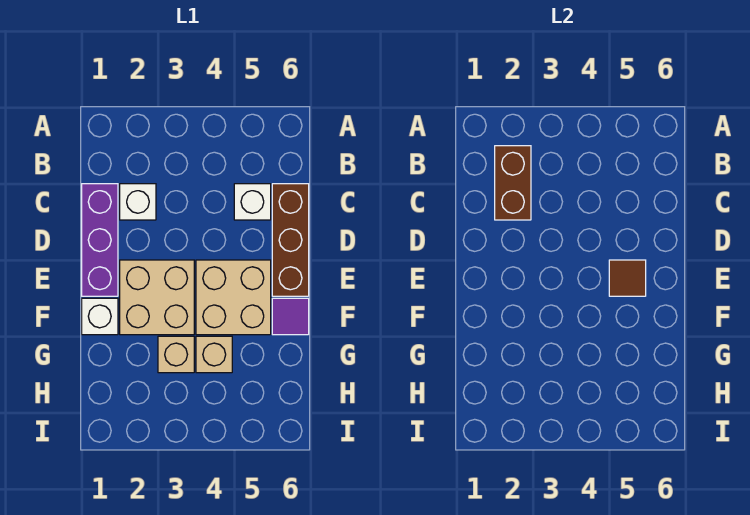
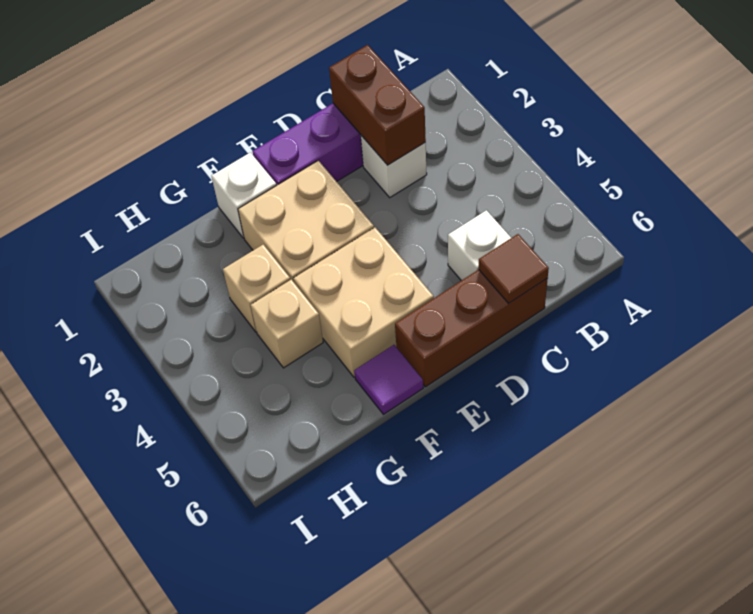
brown 1x2 brick [495,146,531,220] -> brown 1x2 brick turned to [329,45,426,165]
brown 1x1 tile [609,260,646,296] -> brown 1x1 tile moved to [479,234,549,303]

